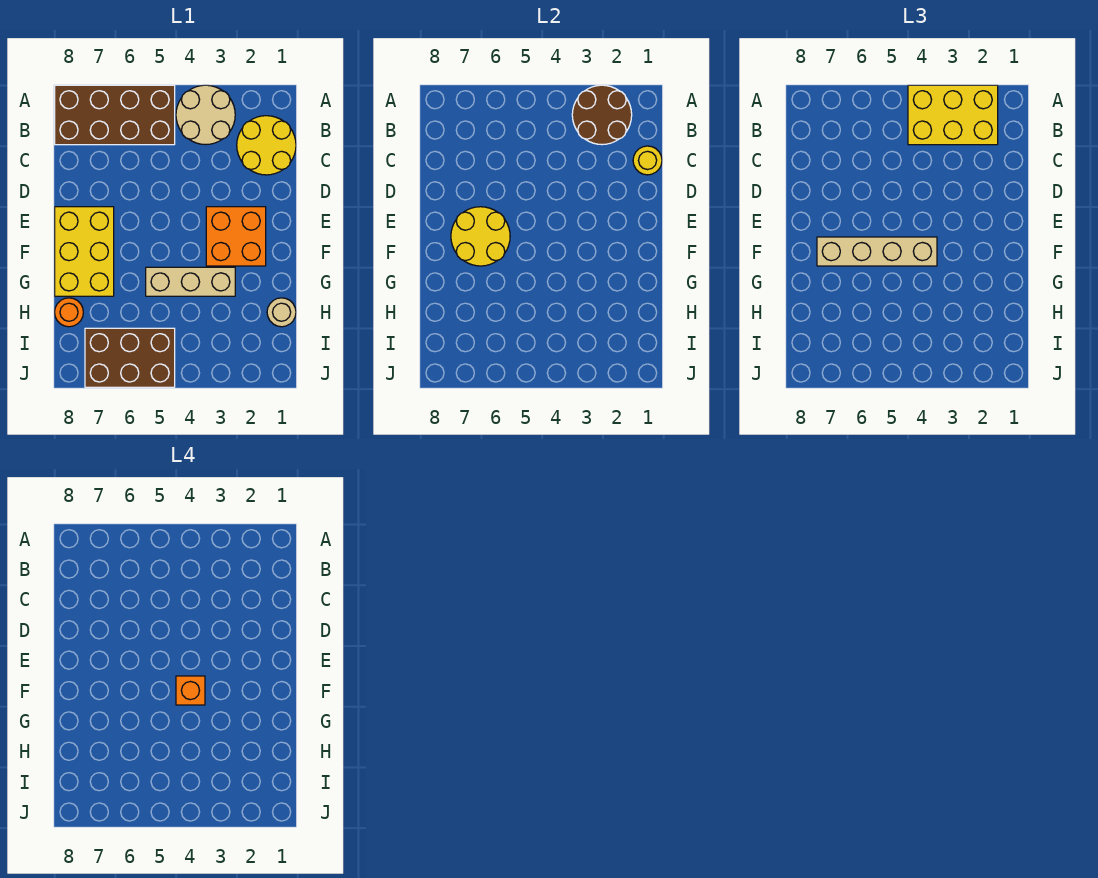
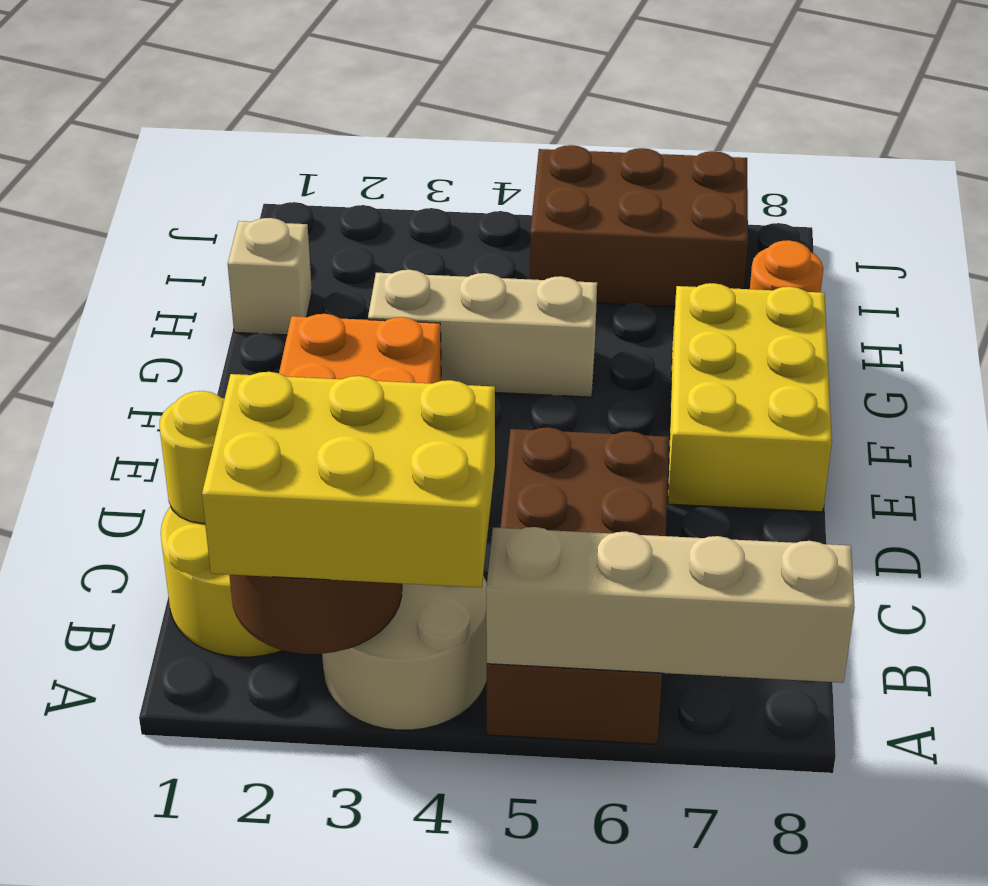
brown 2x4 brick [55,85,175,145] -> brown 2x4 brick turned to [487,427,669,744]
yellow 2x2 round brick [451,207,510,266] -> none
tan 1x4 brick [817,237,937,266] -> tan 1x4 brick moved to [486,527,855,683]
orange 1x1 brick [176,676,205,705] -> none
tan 1x1 round brick [267,298,296,327] -> tan 1x1 brick [228,218,312,335]

